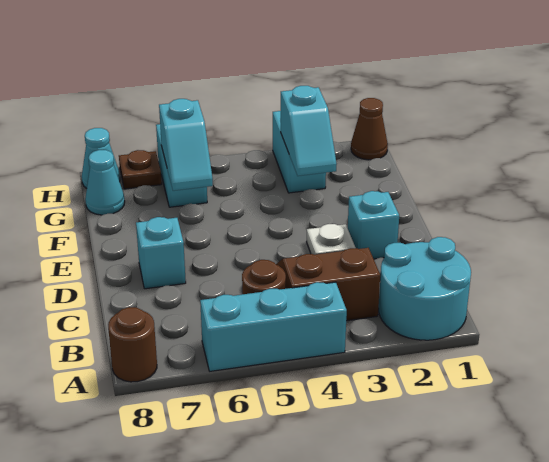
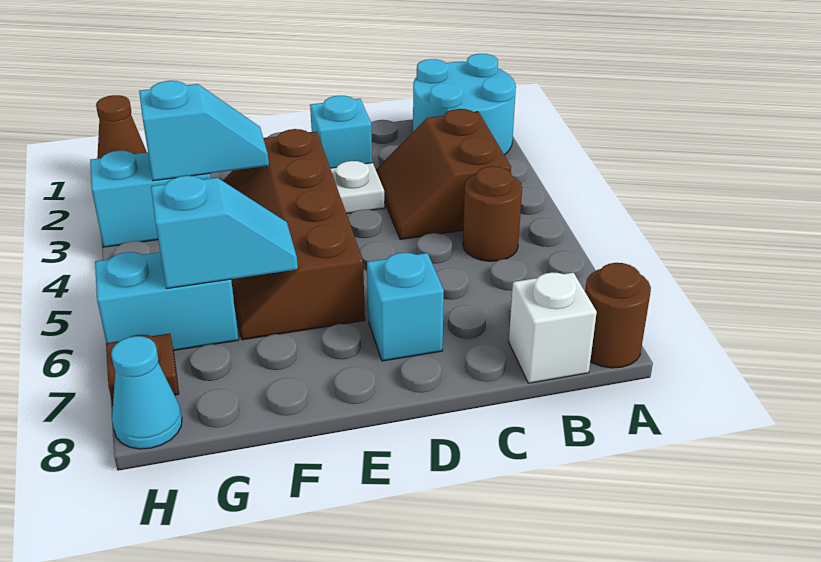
cyan 1x3 brick [200,282,347,371] -> none
none -> white 1x1 brick [509,272,597,383]
none -> brown 2x4 slope [223,129,365,340]
cyan 1x1 cone [85,150,125,215] -> none

